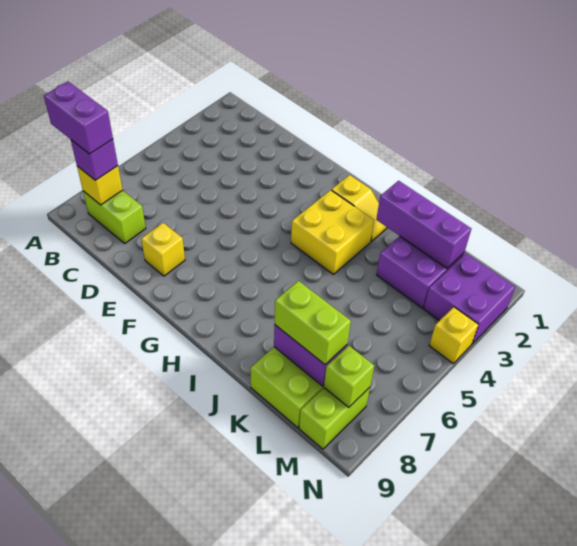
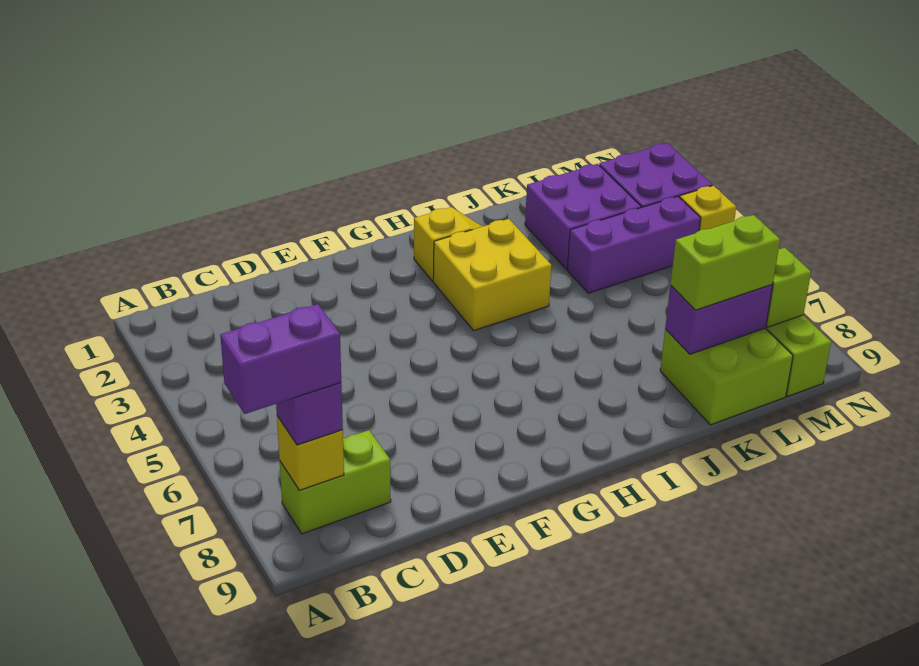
yellow 1x1 brick [141,223,185,276] -> none
purple 1x3 brick [376,181,471,268] -> purple 1x3 brick moved to [567,196,701,293]

